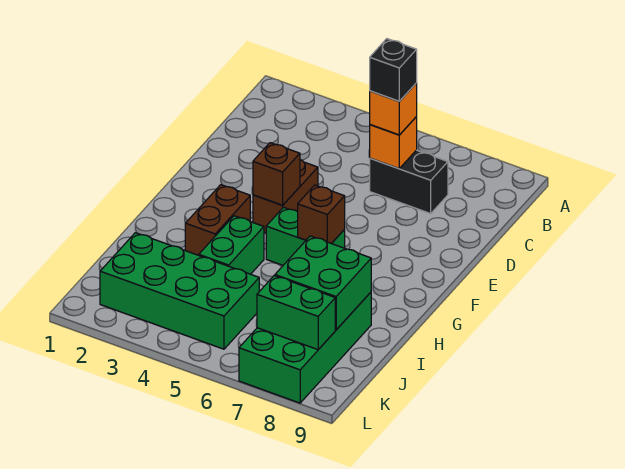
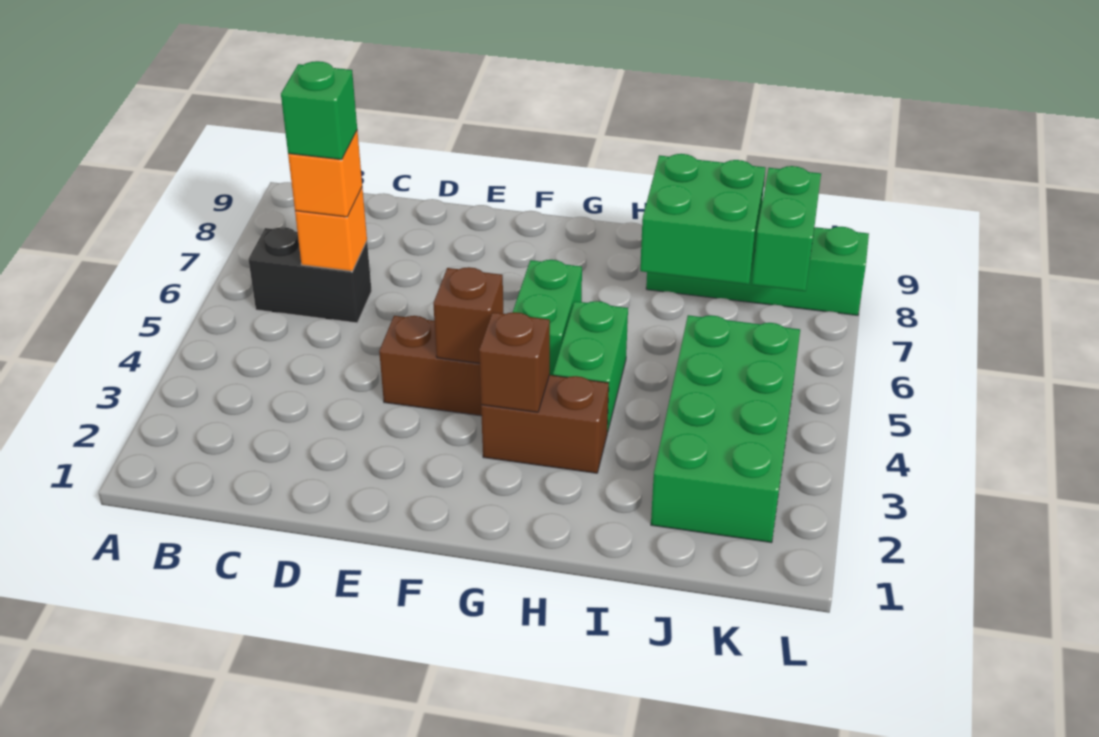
black 1x2 brick [370,150,448,214] -> black 1x2 brick turned to [248,227,372,323]
black 1x1 brick [370,39,417,101] -> green 1x1 brick [281,61,357,160]
brown 1x1 brick [298,185,345,243] -> brown 1x1 brick moved to [479,312,550,412]
green 1x2 brick [199,216,264,274] -> green 1x2 brick turned to [553,301,628,432]
green 2x4 brick [239,292,371,403] -> green 1x4 brick [646,227,869,315]

